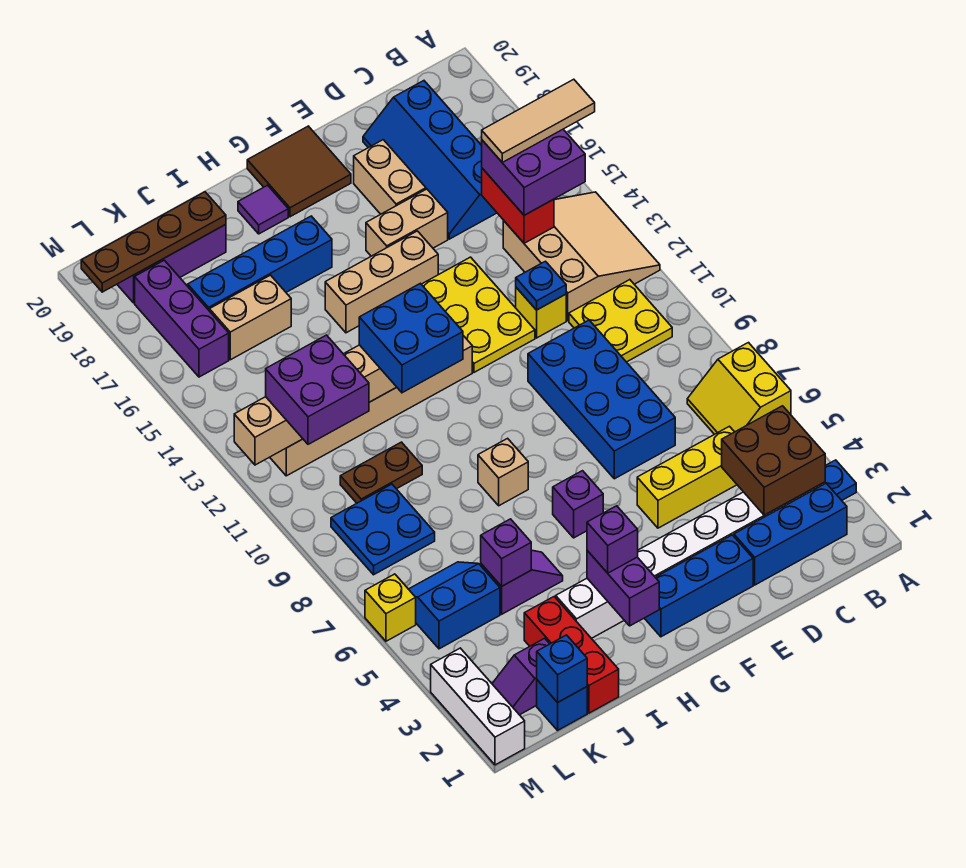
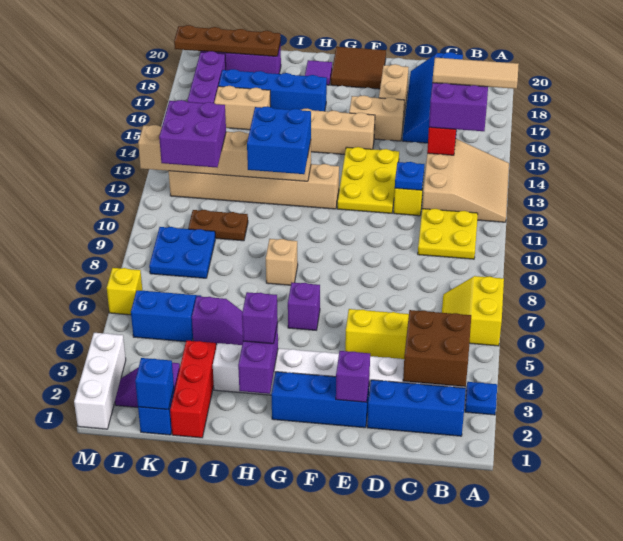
blue 2x4 brick [528,320,675,479] -> none
purple 1x1 brick [481,519,531,586] -> purple 1x1 brick moved to [336,351,370,402]

